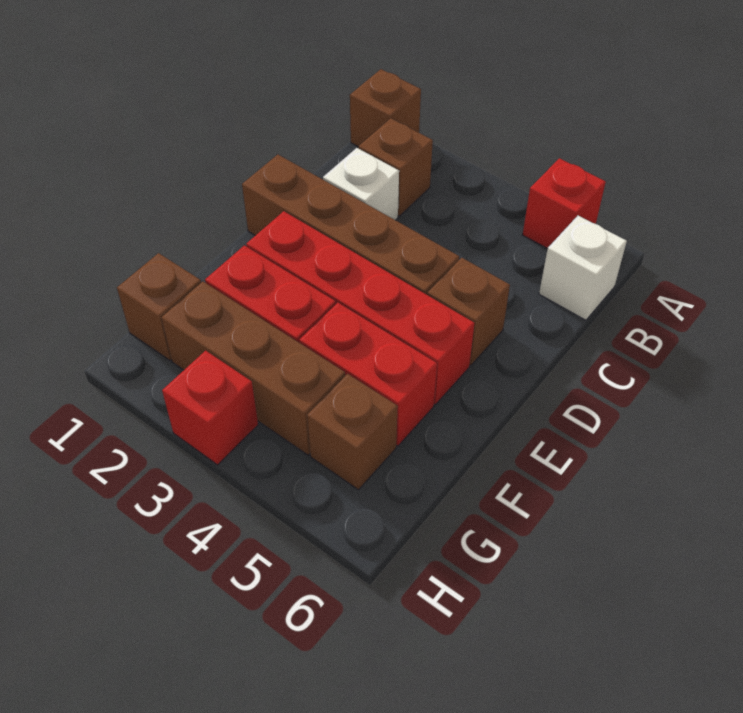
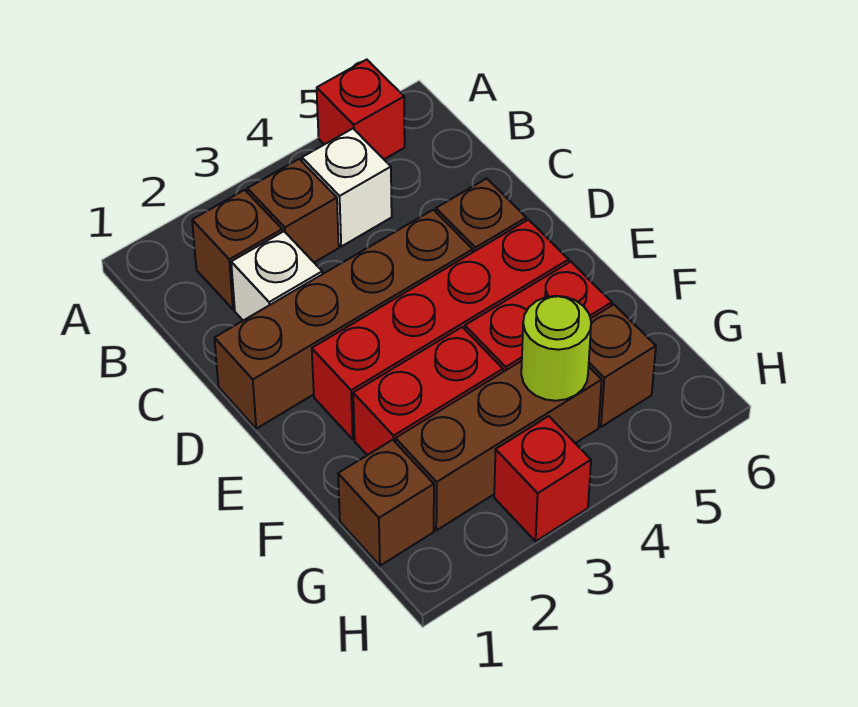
brown 1x1 brick [350,69,421,146] -> brown 1x1 brick moved to [247,159,339,262]
white 1x1 brick [539,216,627,320] -> white 1x1 brick moved to [302,129,392,246]
none -> lime 1x1 round brick [521,296,591,401]

